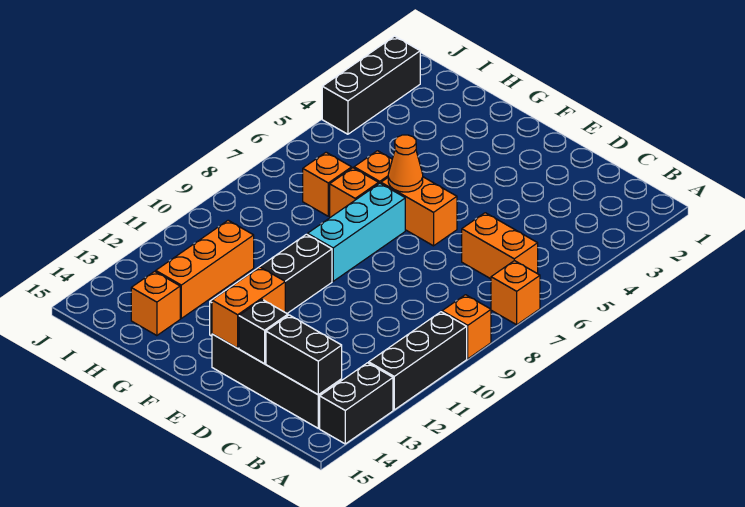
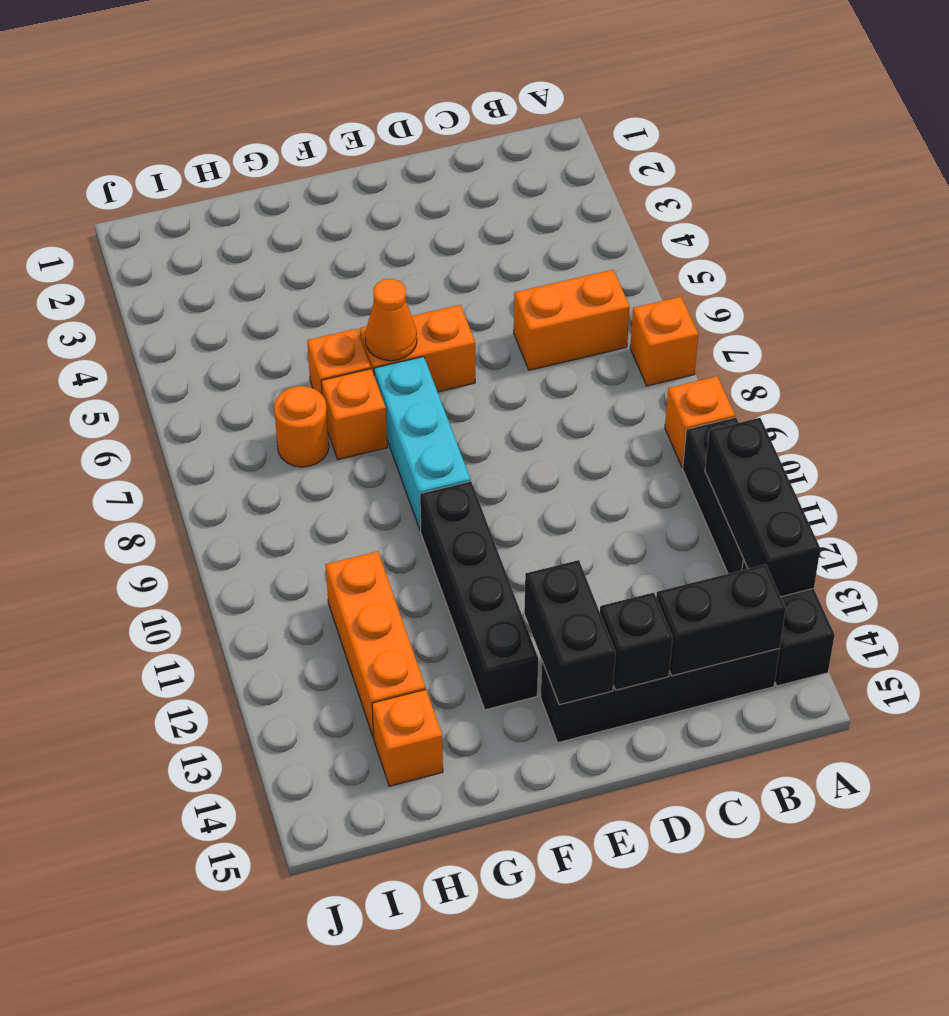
orange 1x2 brick [212,267,285,348] -> black 1x2 brick [524,560,616,705]
orange 1x1 brick [303,152,352,216] -> orange 1x1 round brick [274,386,329,467]
black 1x3 brick [322,36,420,134] -> black 1x3 brick moved to [705,418,820,597]

